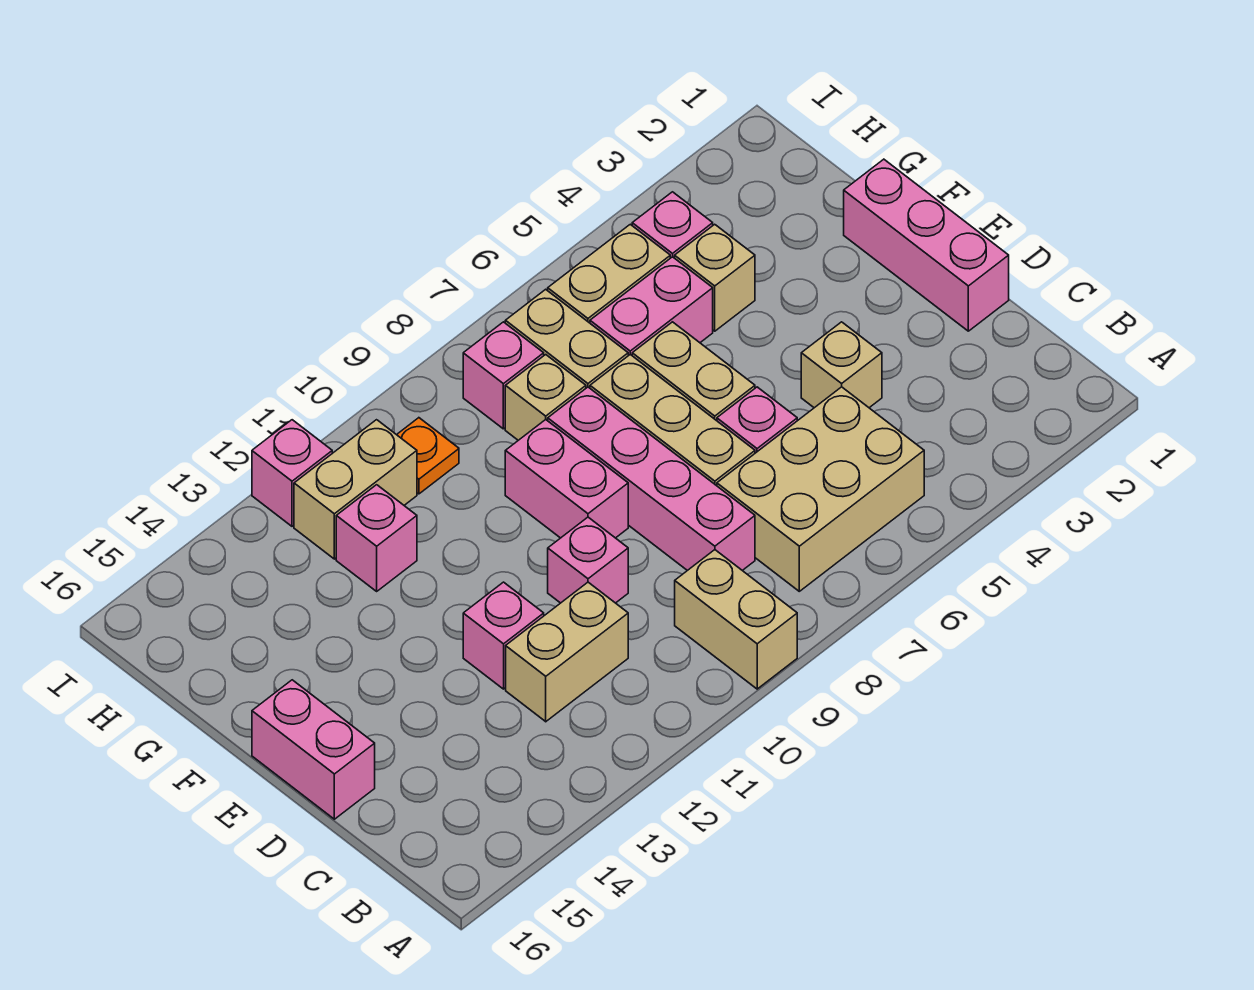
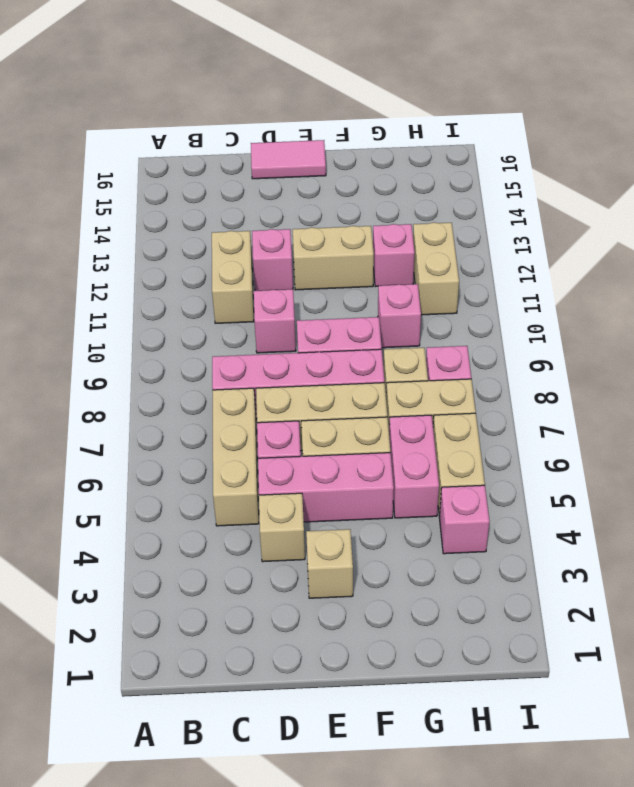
tan 1x2 brick [675,550,797,689] -> tan 1x2 brick moved to [293,226,374,290]
tan 2x3 brick [717,387,924,591] -> tan 1x3 brick [212,388,259,526]
pink 1x3 brick [844,159,1009,331] -> pink 1x3 brick moved to [258,453,394,522]
pink 1x2 brick [252,680,375,819] -> pink 1x2 tile [251,140,326,179]
tan 1x1 brick [675,224,755,331] -> tan 1x1 brick moved to [306,529,353,598]
orange 1x1 plate [397,418,459,494] -> none
pink 1x1 brick [252,420,332,526] -> pink 1x1 brick moved to [378,284,421,348]

